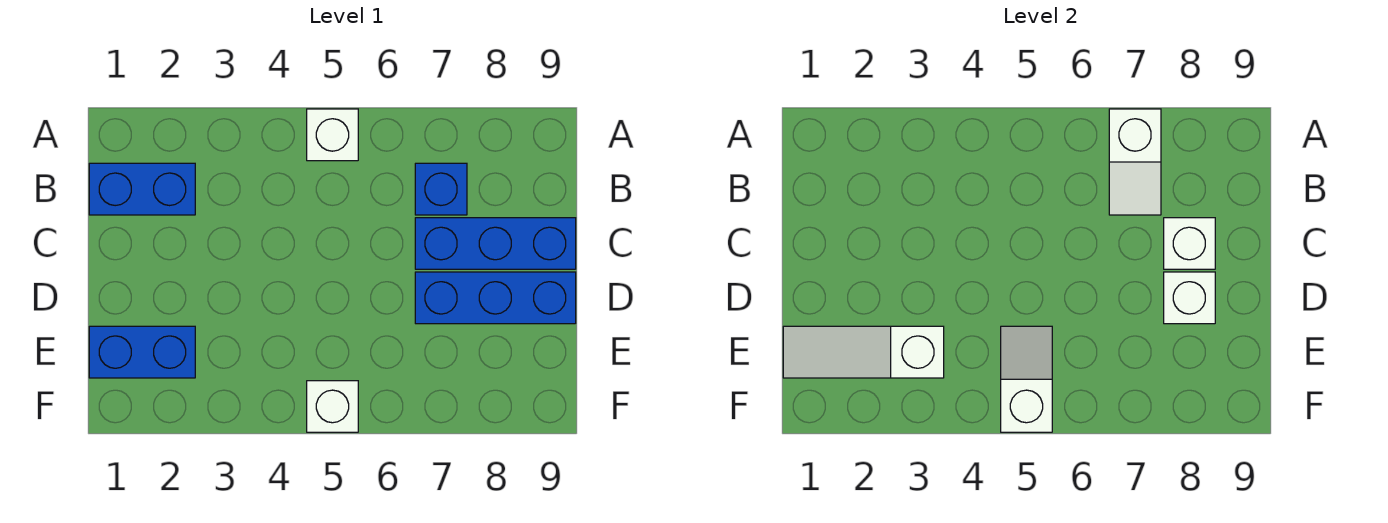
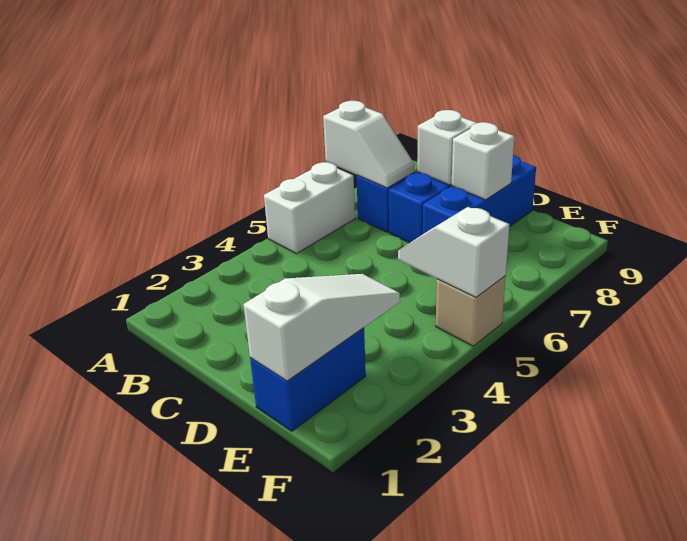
white 1x1 brick [307,109,358,161] -> white 1x2 brick [264,162,355,254]
blue 1x2 brick [89,163,195,215] -> none
white 1x3 slope [783,326,944,378] -> white 1x3 slope turned to [244,274,400,381]
white 1x1 brick [307,381,358,432] -> tan 1x1 brick [436,276,506,346]

